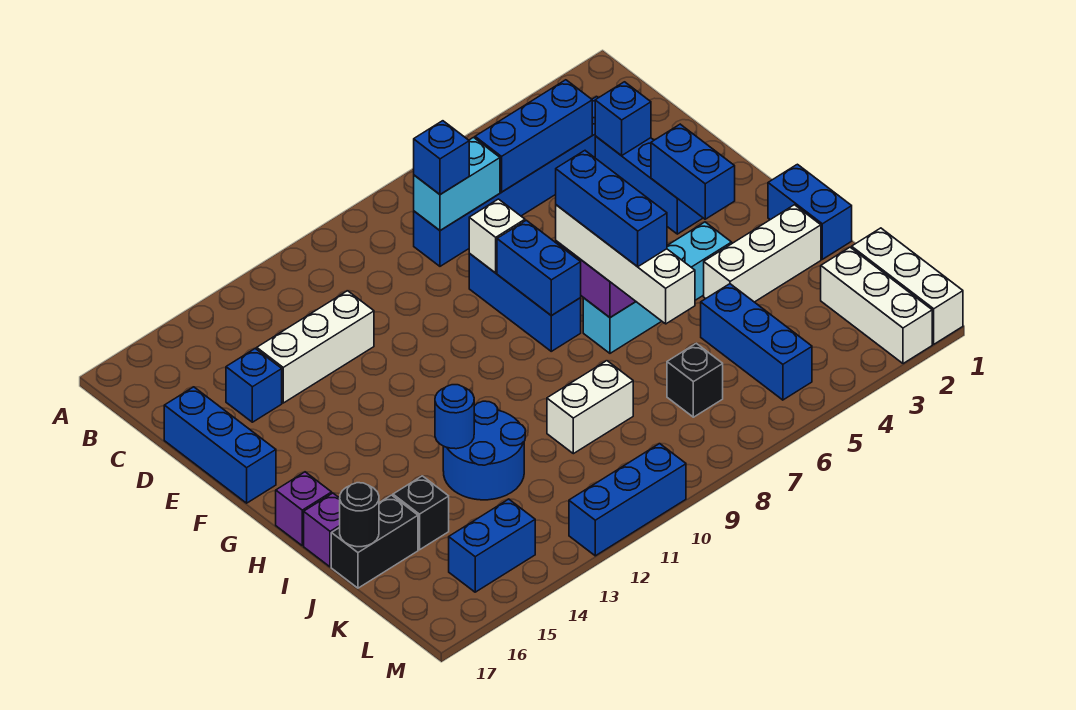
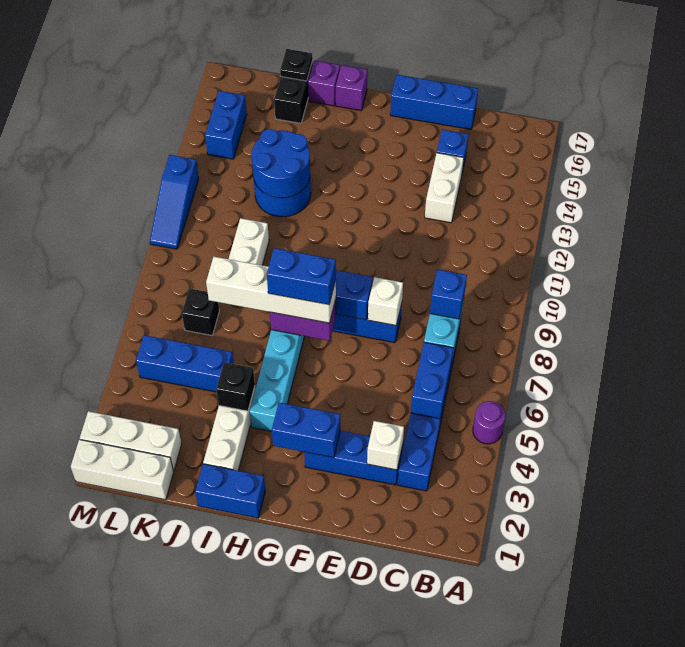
none -> purple 1x1 round brick [473,401,505,444]
blue 1x3 brick [475,80,592,192] -> blue 1x2 brick [411,342,453,419]
blue 1x1 brick [595,82,651,156] -> white 1x1 brick [367,421,404,470]
white 1x3 brick [257,291,374,403] -> white 1x2 brick [425,153,464,223]
blue 1x3 brick [556,151,667,267] -> blue 1x2 brick [267,248,336,305]
blue 1x1 round brick [435,385,474,449] -> blue 2x2 round brick [252,129,310,198]
black 1x1 brick [393,476,449,550] -> black 1x1 brick moved to [216,362,255,411]
black 1x1 round brick [340,483,379,547] -> black 1x1 plate [280,49,313,81]
blue 1x3 brick [569,444,686,556] -> blue 1x3 slope [150,155,199,249]

